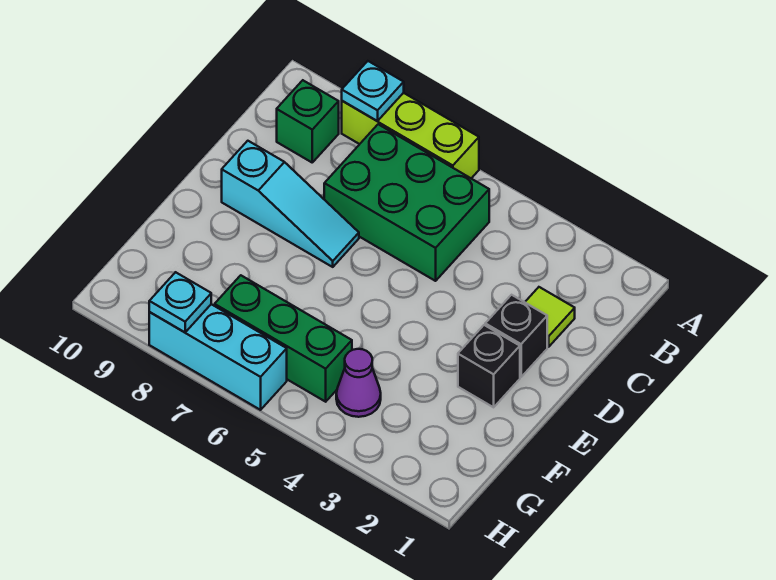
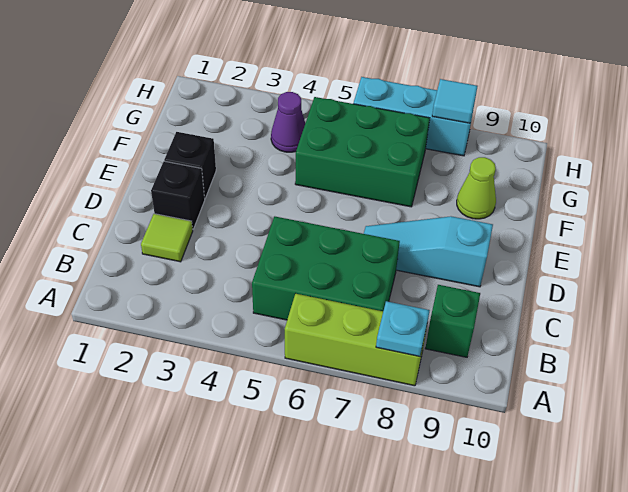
none -> lime 1x1 cone [457,157,496,219]
green 1x3 brick [215,275,352,402] -> green 2x3 brick [295,97,430,207]
cyan 1x1 plate [149,272,211,332] -> cyan 1x1 tile [432,79,478,123]

